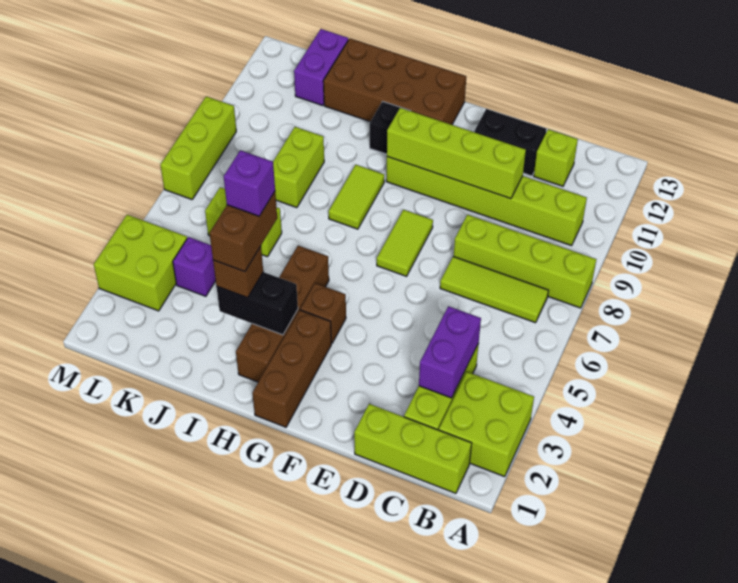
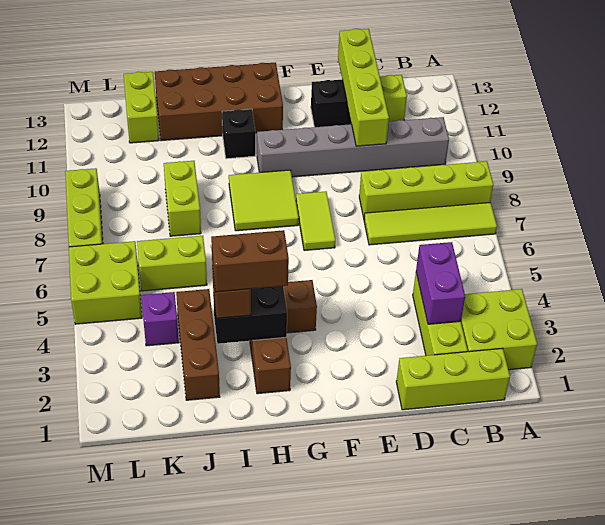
lime 1x3 tile [440,256,549,323] -> lime 1x4 tile [364,203,497,245]
lime 1x6 brick [386,157,587,246] -> grey 1x6 brick [257,117,449,177]
lime 1x4 brick [387,108,526,199] -> lime 1x4 brick turned to [338,29,389,146]
brown 1x3 brick [253,310,331,427] -> brown 1x3 brick moved to [176,289,220,400]
lime 1x2 tile [329,165,384,229] -> lime 2x2 tile [229,170,299,231]
brown 1x2 brick [210,192,277,272] -> brown 1x2 brick turned to [211,230,289,292]
purple 1x1 brick [224,150,275,216] -> none
purple 1x2 brick [294,29,348,106] -> lime 1x2 brick [124,72,159,143]
lime 2x2 brick [94,215,187,311] -> lime 2x2 brick moved to [69,241,142,324]

